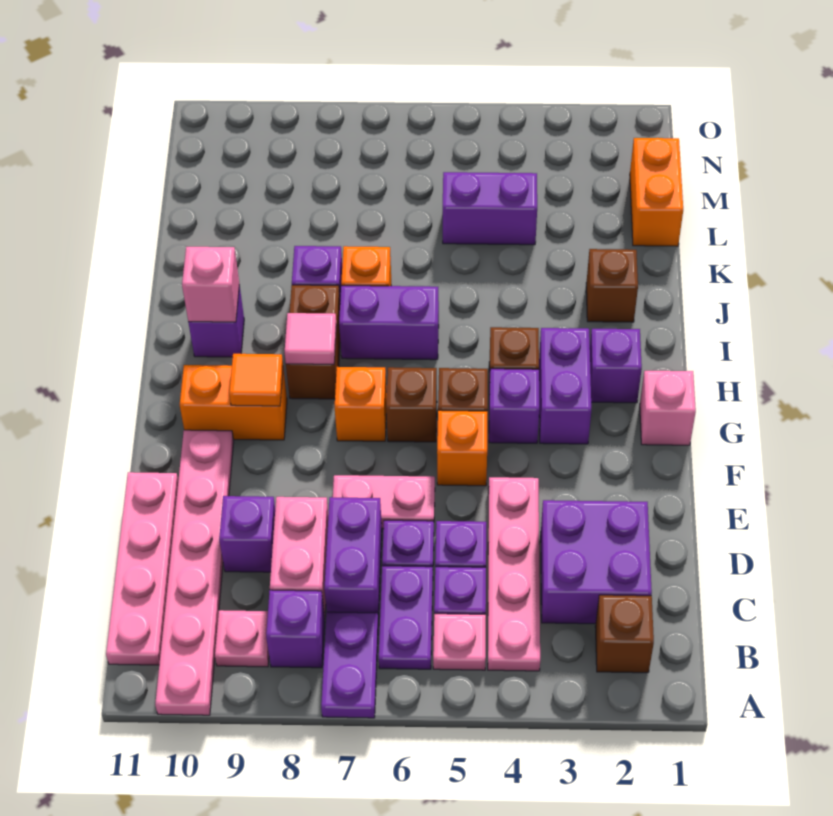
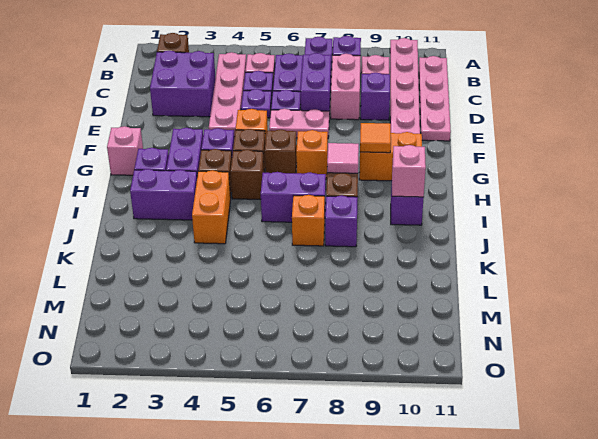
brown 1x1 brick [586,249,638,322] -> brown 1x1 brick moved to [231,150,264,199]
orange 1x2 brick [630,138,683,246] -> orange 1x2 brick moved to [192,170,231,244]
purple 1x2 brick [443,172,537,245] -> purple 1x2 brick moved to [130,169,197,220]

